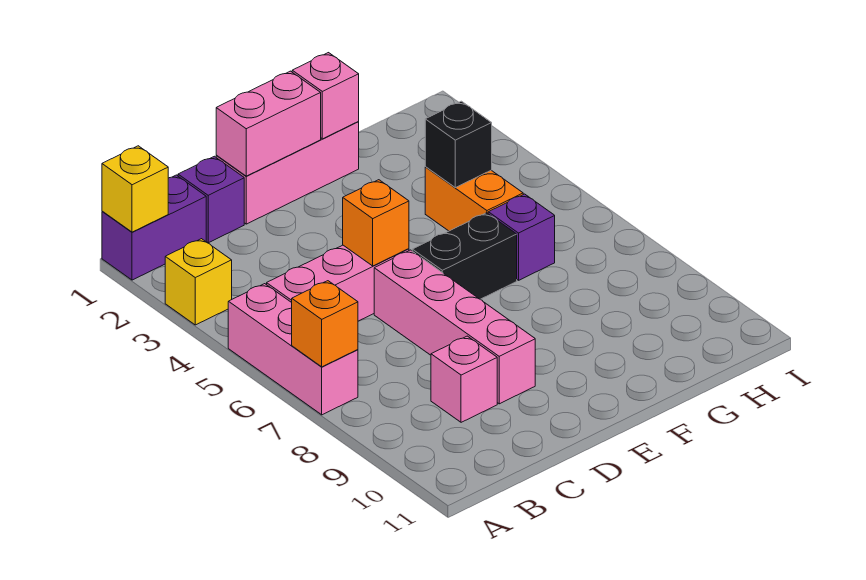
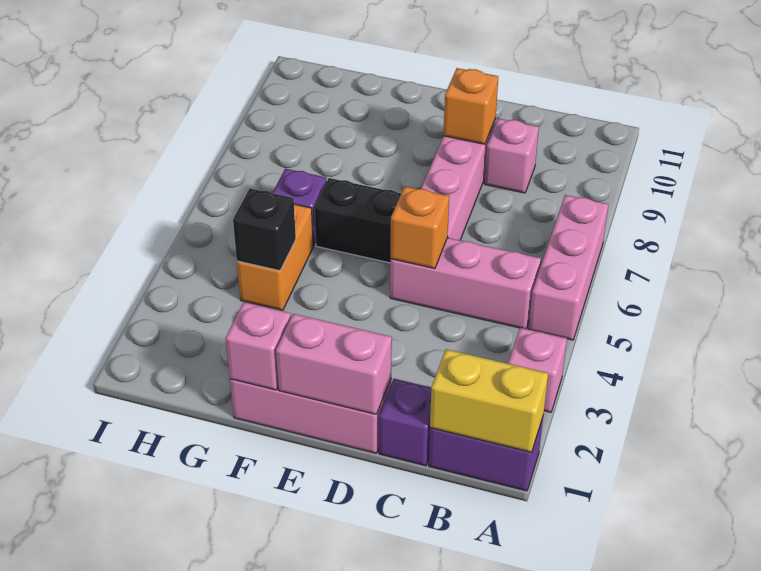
yellow 1x1 brick [102,146,168,232] -> yellow 1x2 brick [430,349,548,452]
yellow 1x1 brick [165,239,232,325] -> pink 1x1 brick [508,328,567,412]
orange 1x1 brick [292,281,358,367] -> orange 1x1 brick moved to [443,68,498,144]

